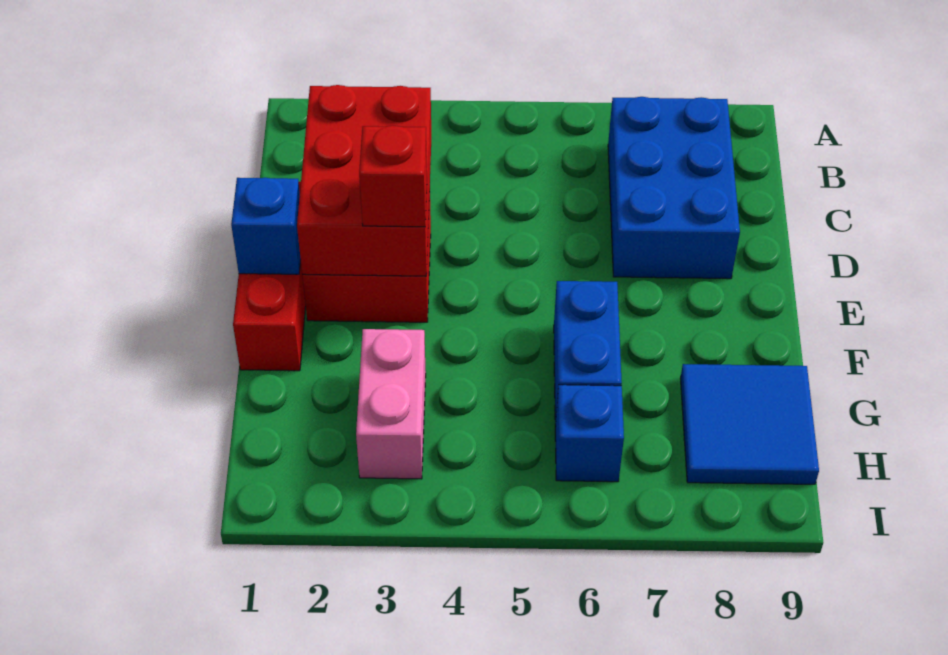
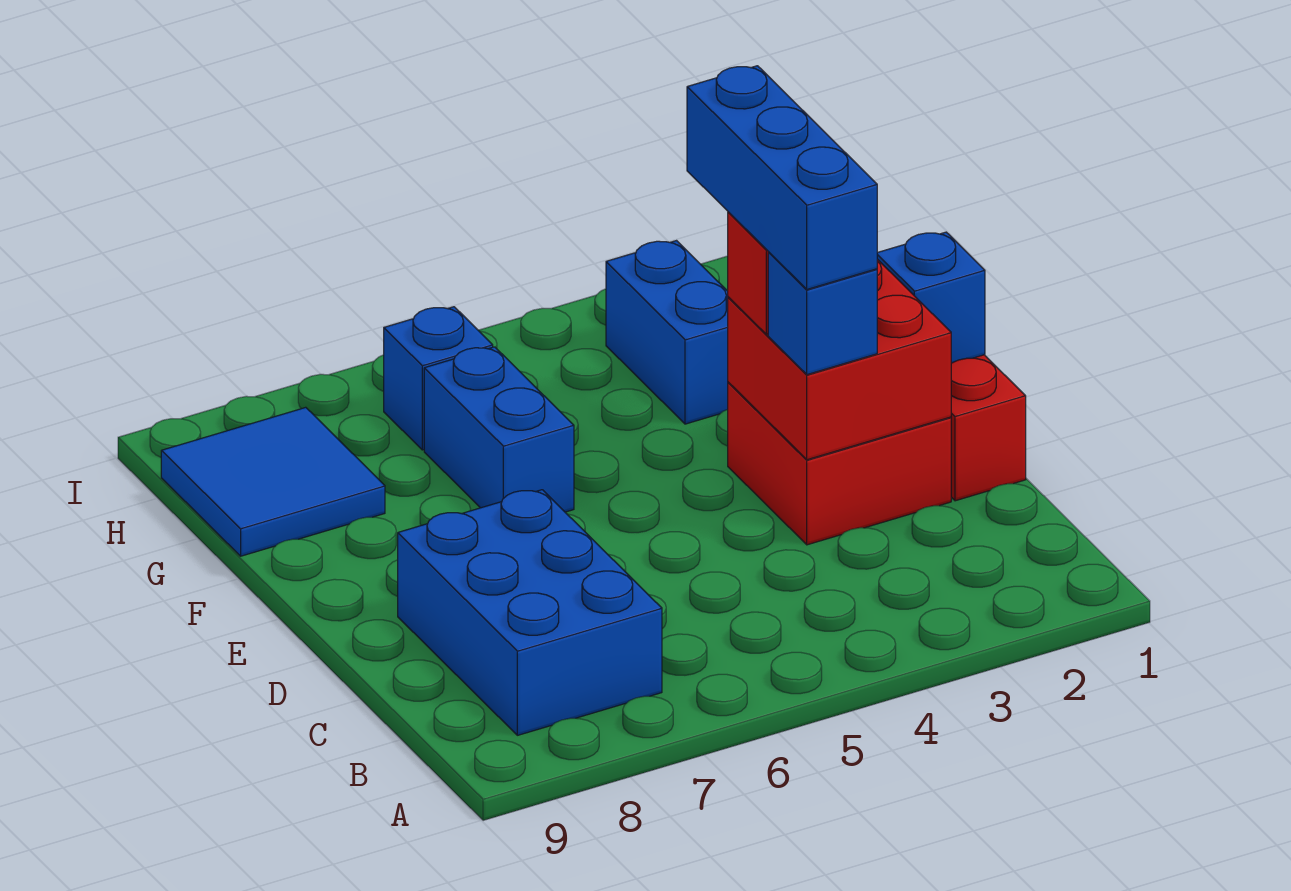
red 2x3 brick [297,85,431,276] -> red 2x2 brick [728,259,951,460]
none -> blue 1x1 brick [768,252,877,375]
none -> blue 1x3 brick [687,66,877,289]
pink 1x2 brick [356,329,426,479] -> blue 1x2 brick [606,241,728,424]

